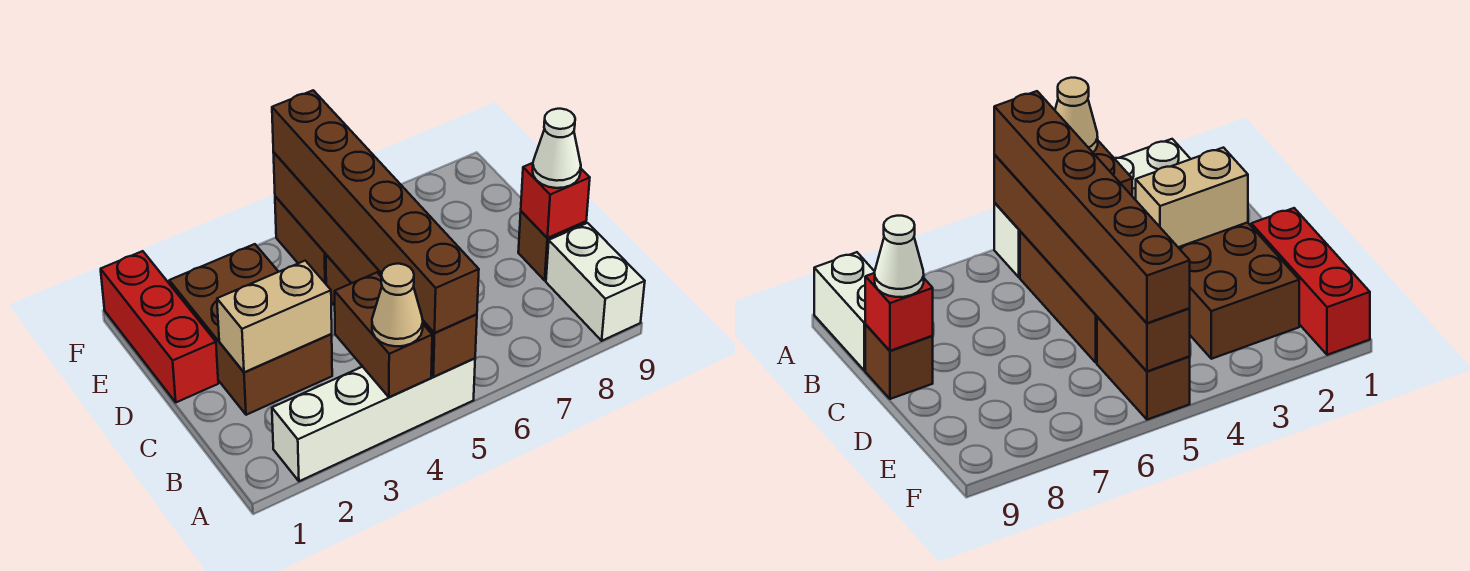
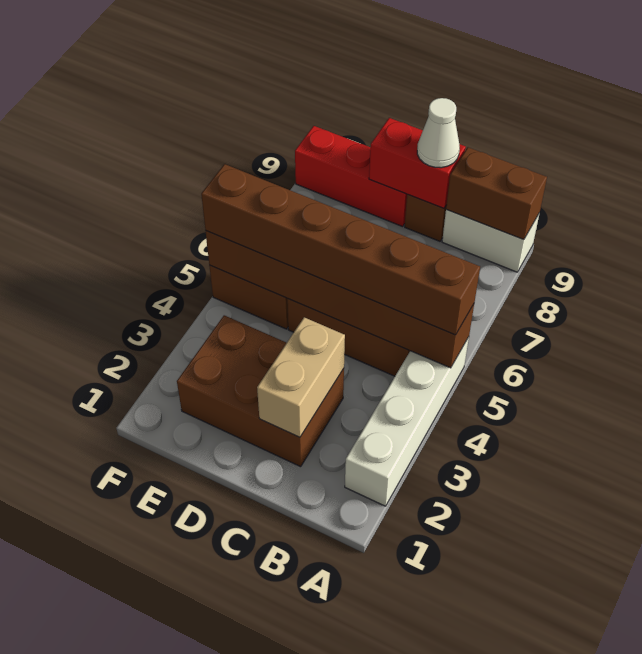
brown 1x2 brick [335,272,432,397] -> brown 1x2 brick moved to [446,147,547,239]
tan 1x1 cone [372,264,423,346] -> none
red 1x1 brick [521,163,590,238] -> red 1x2 brick [369,118,466,208]
red 1x3 brick [101,251,218,402] -> red 1x3 brick moved to [295,126,407,227]

